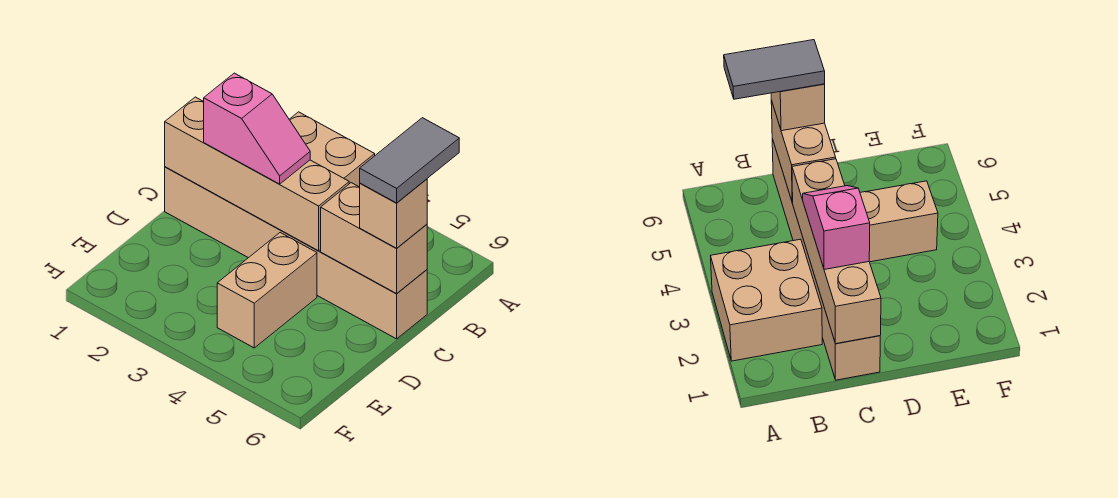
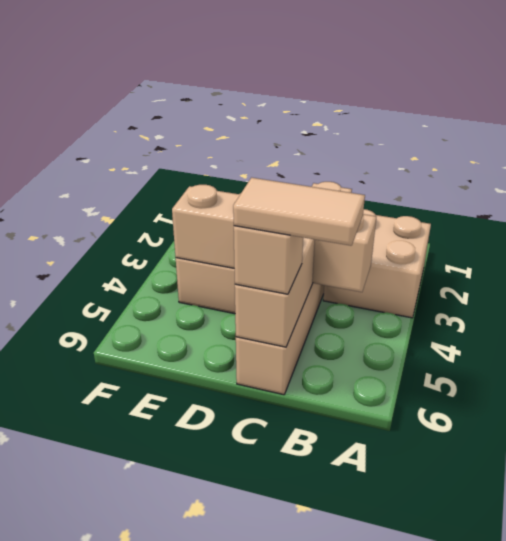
grey 1x2 tile [360,118,459,203] -> tan 1x2 tile [233,178,365,246]
tan 1x4 brick [165,97,349,251] -> tan 1x4 brick turned to [172,185,376,292]
pink 1x2 slope [204,73,310,184] -> none

